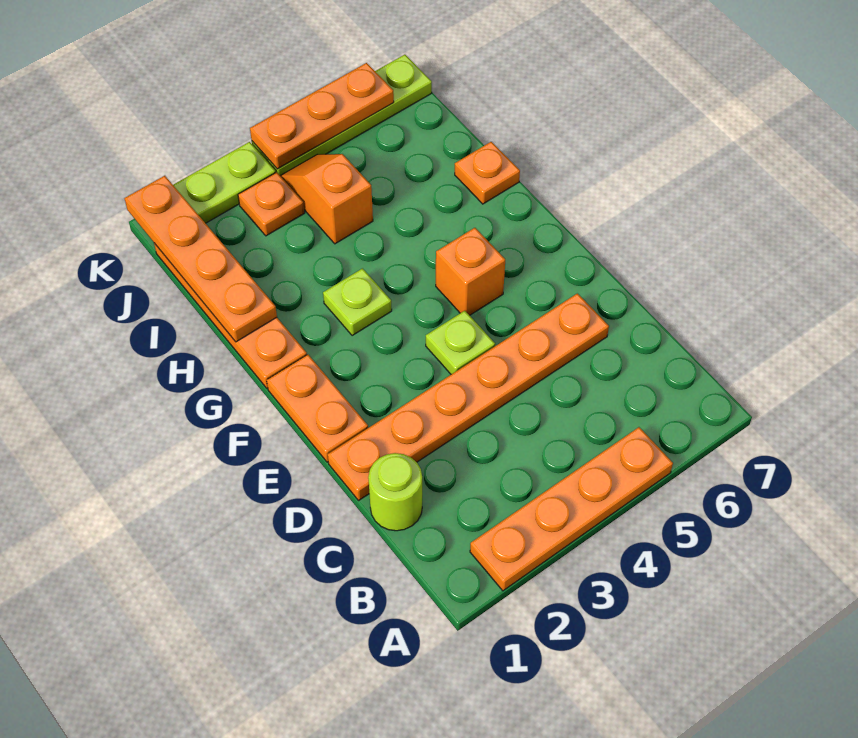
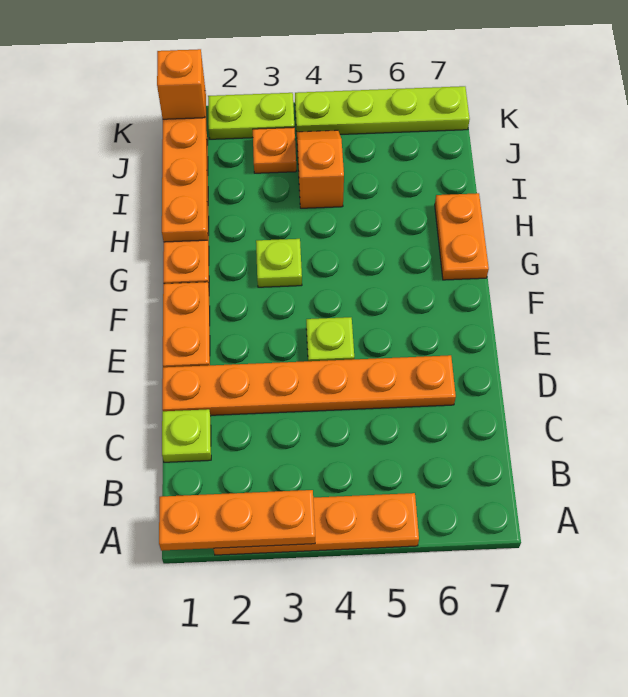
lime 1x1 round brick [368,453,422,531] -> lime 1x1 plate [162,409,211,462]
orange 1x1 brick [436,228,505,315] -> orange 1x1 brick moved to [157,49,205,119]
orange 1x1 plate [455,142,520,204] -> orange 1x2 plate [435,193,489,280]
orange 1x3 plate [250,63,394,169] -> orange 1x3 plate moved to [159,490,315,551]

